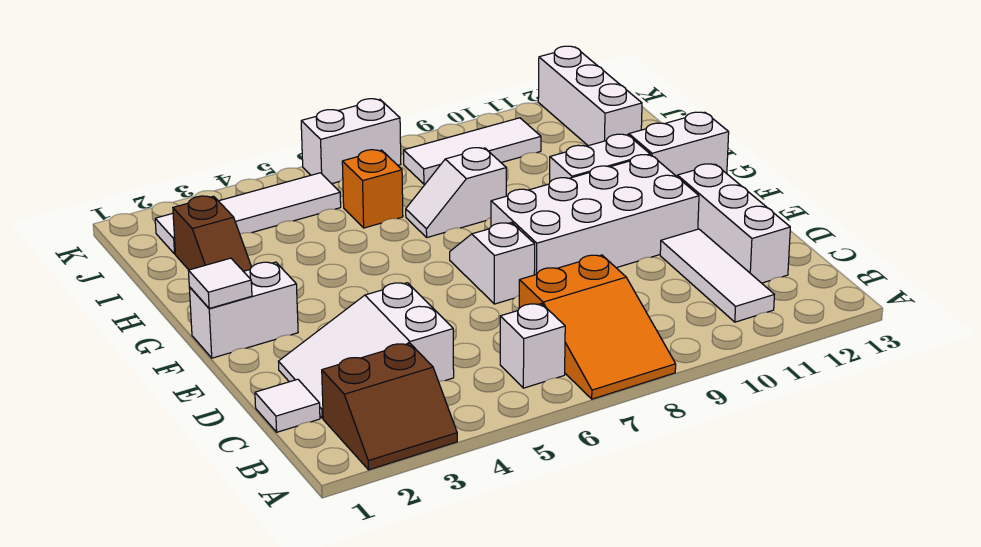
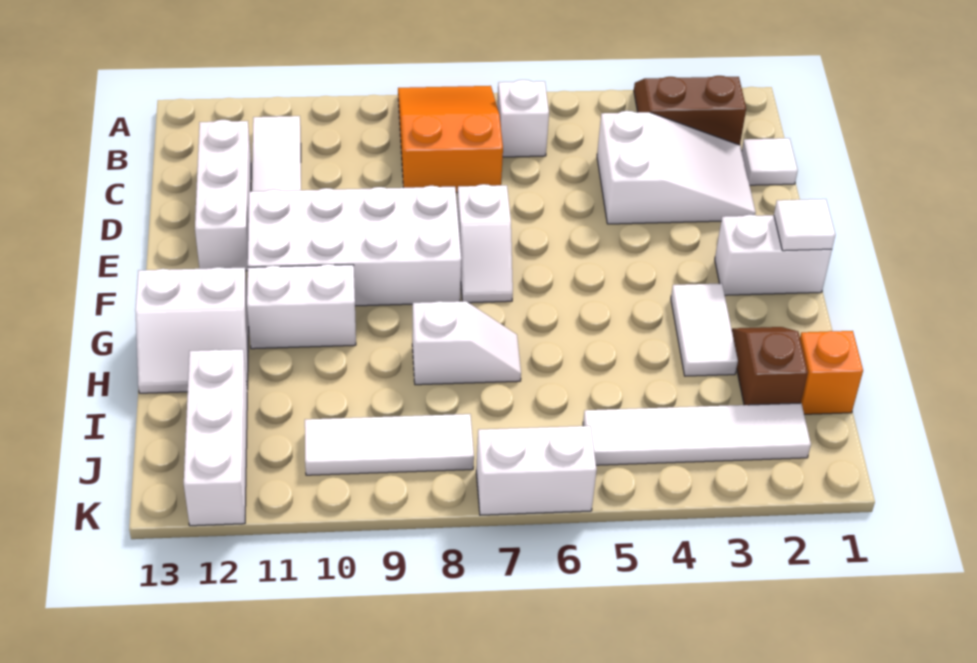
none -> white 1x2 tile [671,283,738,376]
orange 1x1 brick [342,150,403,228] -> orange 1x1 brick moved to [800,331,863,414]

